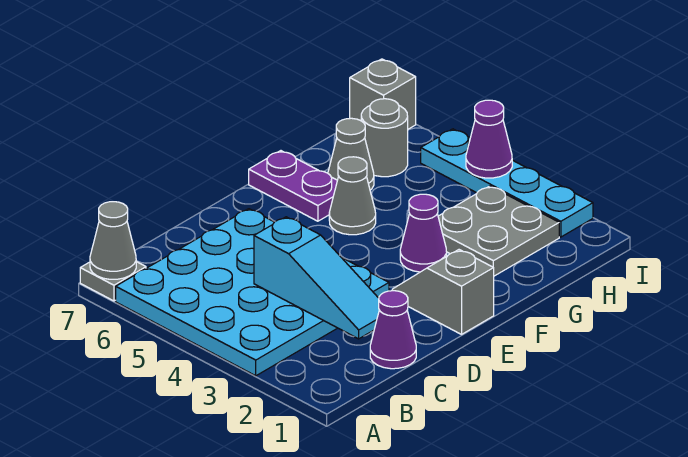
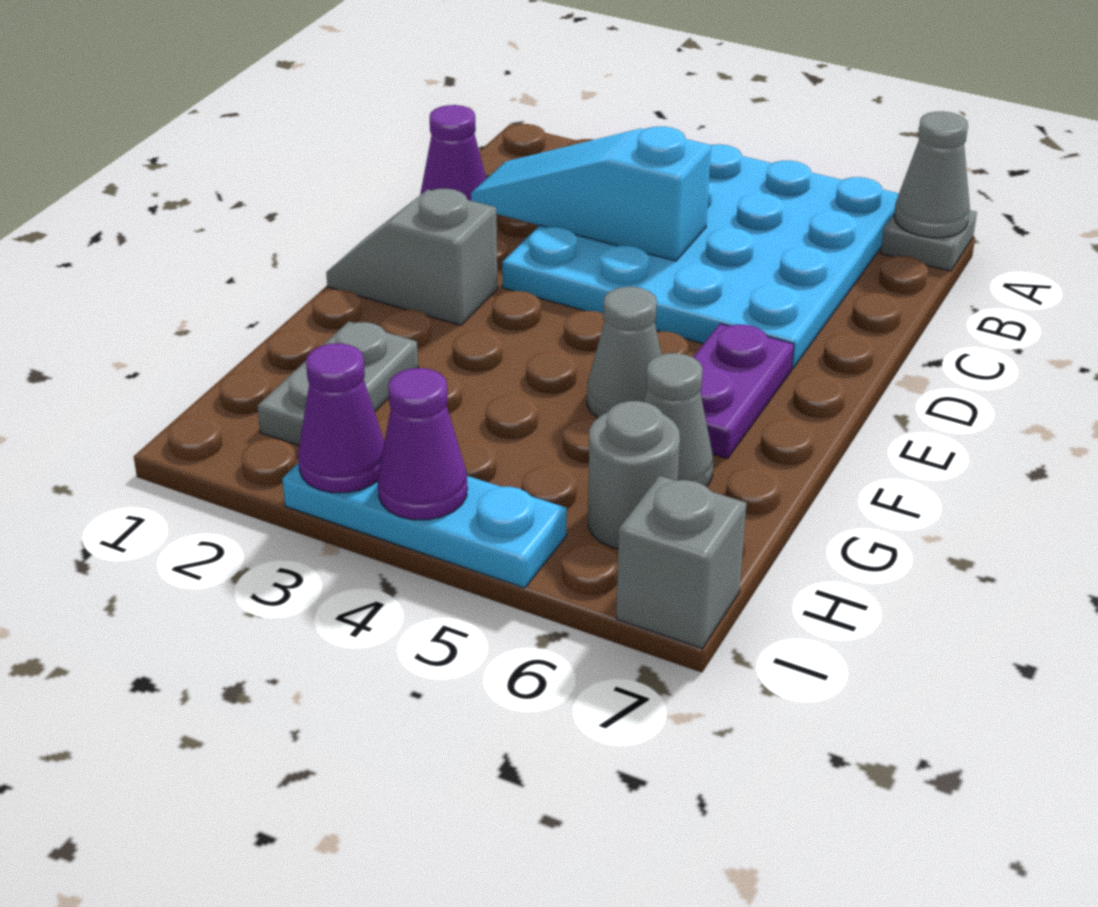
grey 1x2 slope [392,250,494,334] -> grey 1x2 slope turned to [326,189,498,325]
purple 1x1 cone [400,194,447,272] -> purple 1x1 cone moved to [298,343,384,493]
purple 1x2 plate [249,151,337,221] -> purple 1x2 plate turned to [693,324,794,458]
grey 2x2 plate [438,186,559,276] -> grey 1x2 plate [257,321,418,445]
cyan 1x4 plate [421,129,593,237] -> cyan 1x3 plate [282,462,567,588]

